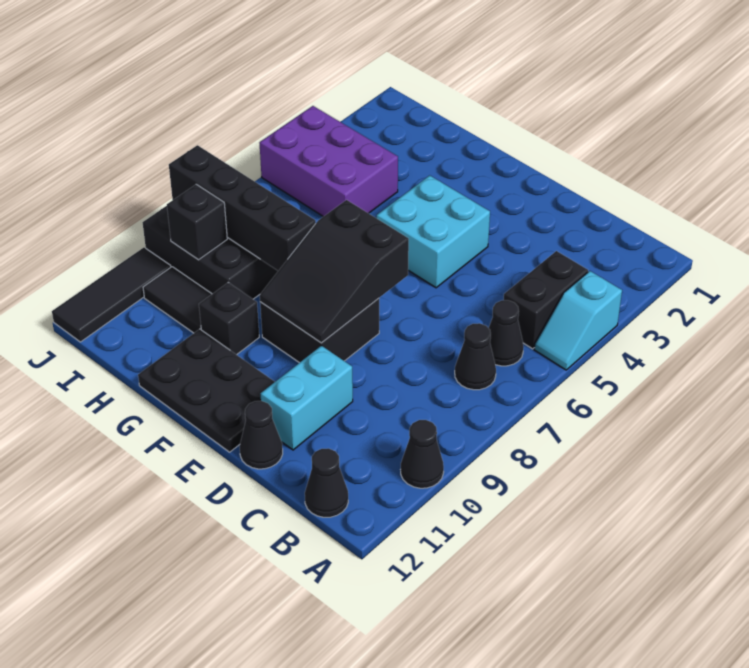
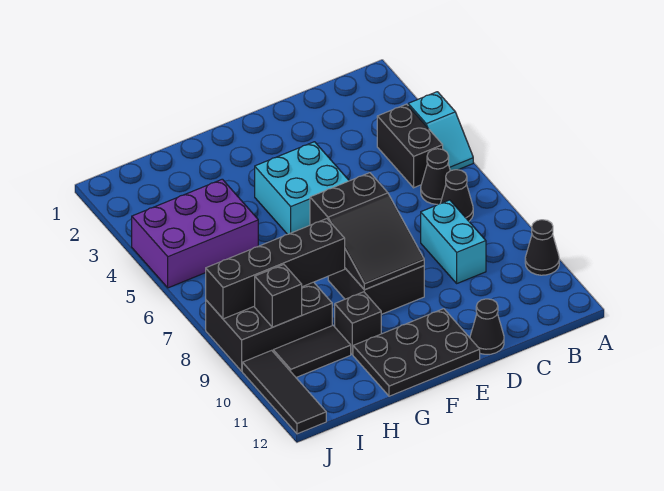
black 1x1 cone [305,448,348,517] -> none
cyan 1x2 brick [261,346,353,450] -> cyan 1x2 brick moved to [421,200,486,283]

